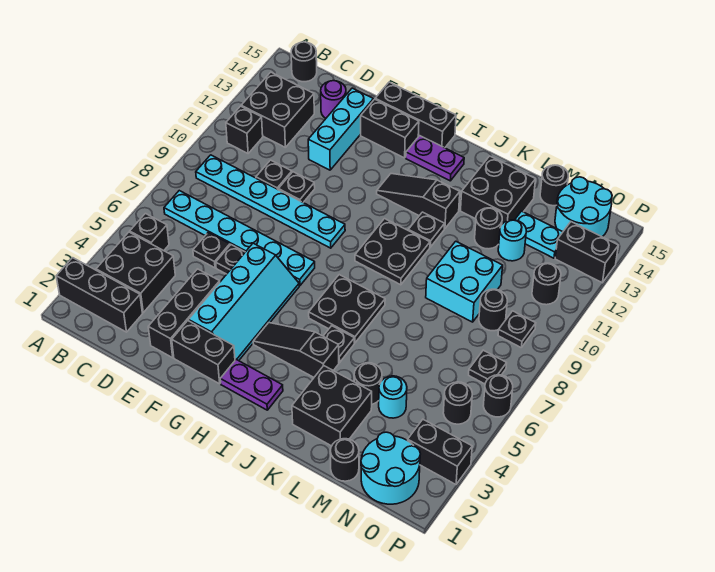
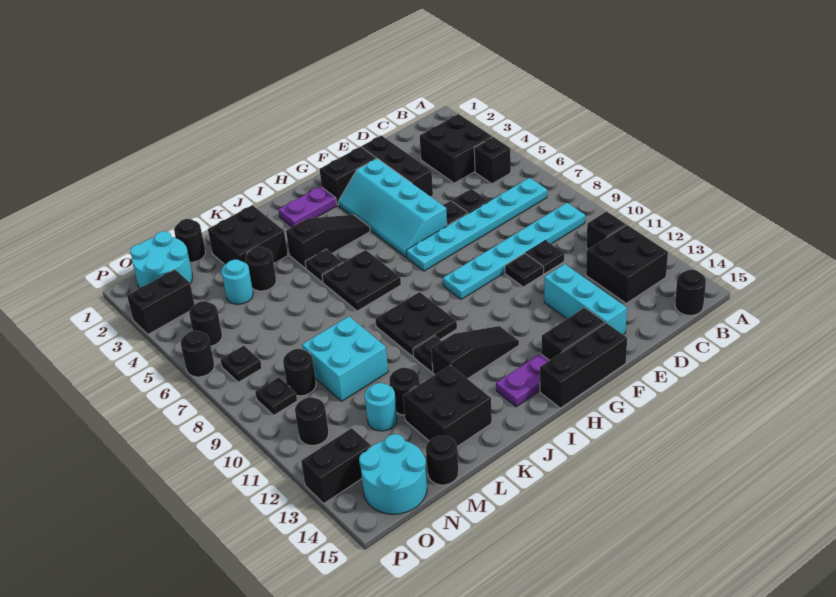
black 1x3 brick [56,258,143,332] -> none
purple 1x1 round brick [321,81,346,118] -> none
cyan 1x2 plate [515,211,563,258] -> none

